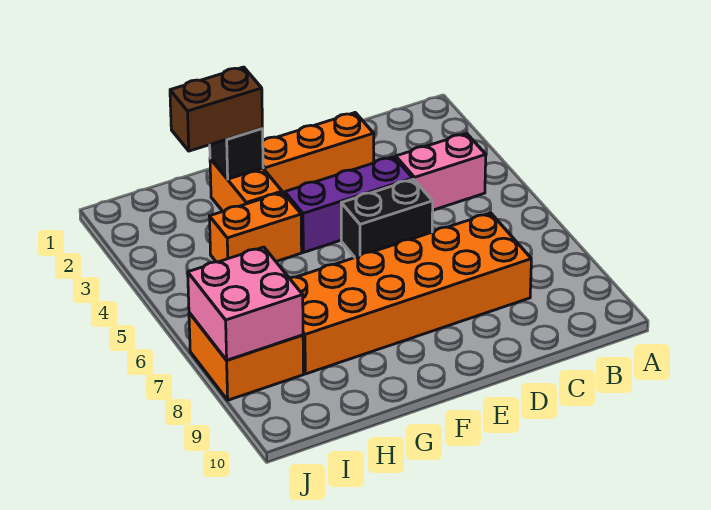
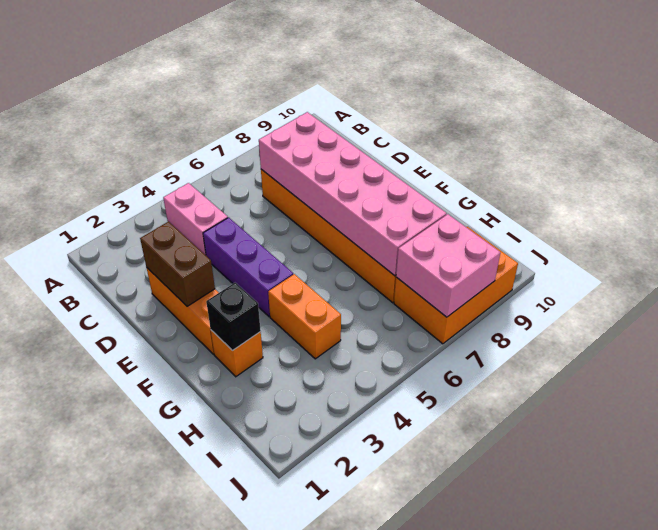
none -> pink 2x6 brick [259,112,447,276]
black 1x2 brick [341,179,433,257] -> none
orange 1x2 brick [210,159,282,211] -> orange 1x1 brick [211,330,263,377]
brown 1x2 brick [170,67,262,151] -> brown 1x2 brick moved to [140,222,215,306]
orange 2x2 brick [189,313,304,400] -> orange 2x3 brick [394,227,518,344]

